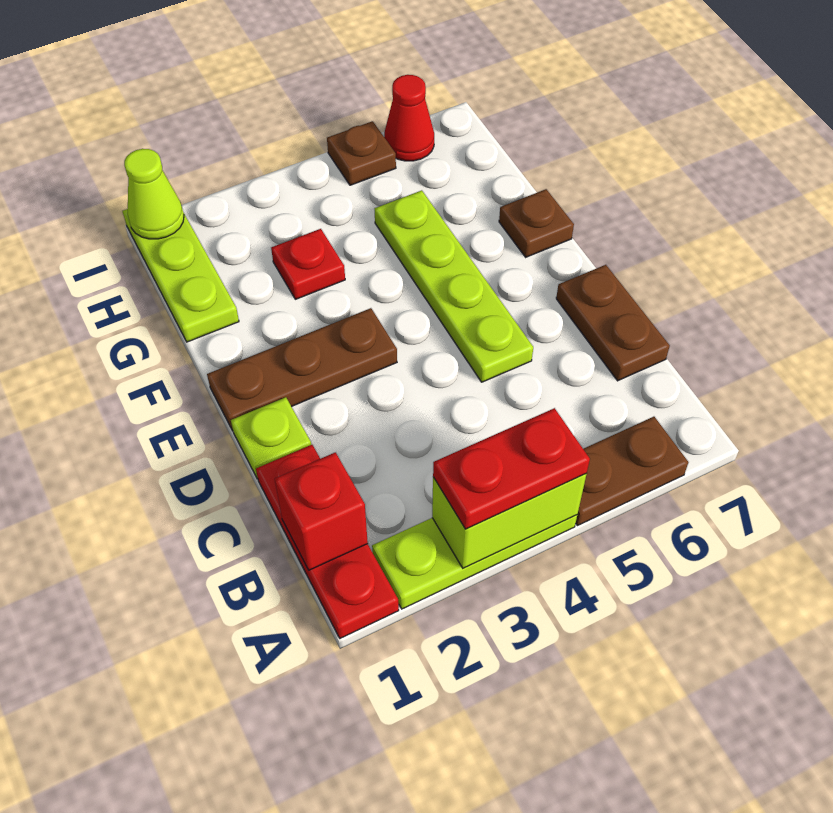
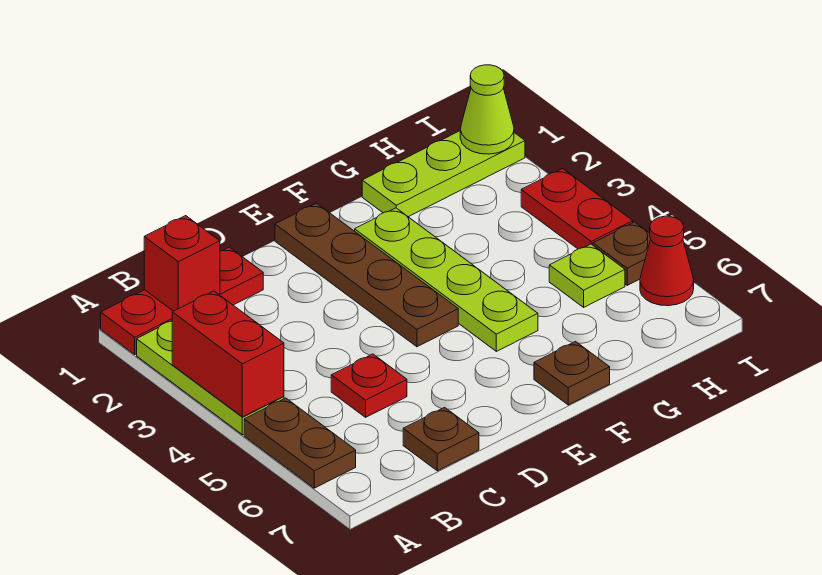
lime 1x2 brick [432,474,586,568] -> red 1x2 brick [172,291,284,417]
red 1x2 plate [433,408,590,529] -> red 1x2 plate moved to [521,169,633,249]
brown 1x2 plate [556,265,670,381] -> brown 1x1 plate [403,407,479,471]
lime 1x1 plate [231,397,311,479] -> lime 1x1 plate moved to [549,244,625,307]
lime 1x4 plate [375,190,533,382] -> lime 1x4 plate turned to [355,208,538,351]
brown 1x3 plate [207,308,397,431] -> brown 1x4 plate [275,203,458,347]
red 1x1 plate [271,229,345,299] -> red 1x1 plate moved to [331,354,407,417]

